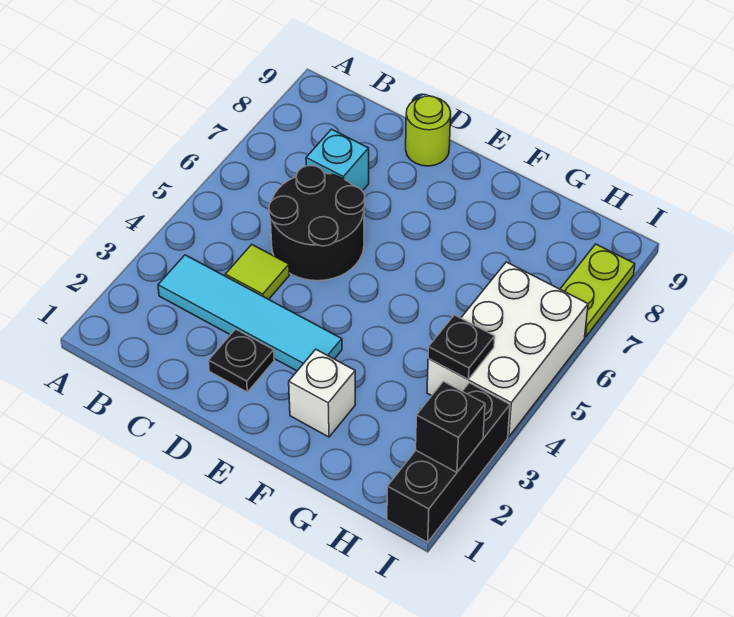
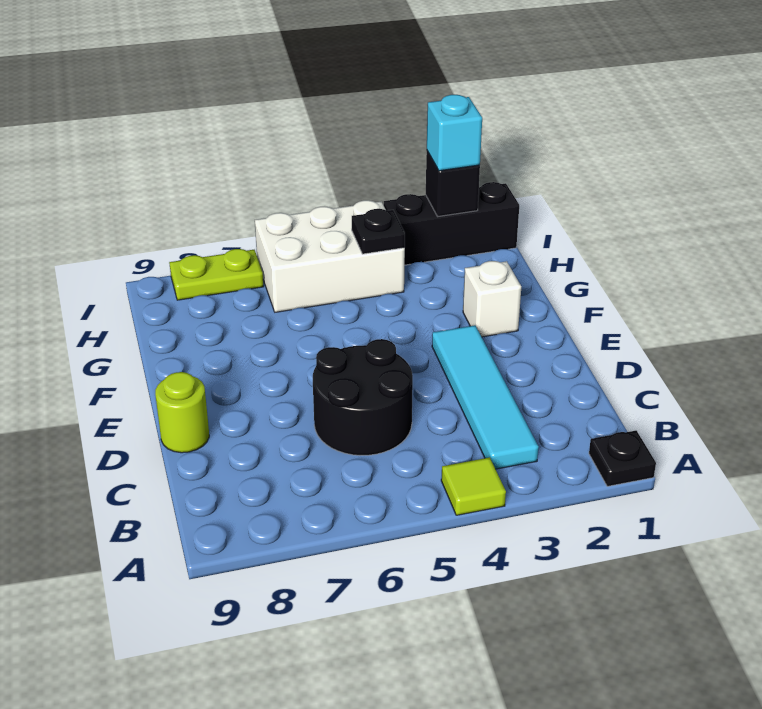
lime 1x1 tile [225,245,289,299] -> lime 1x1 tile moved to [441,457,506,515]
cyan 1x1 brick [306,129,369,191] -> cyan 1x1 brick moved to [427,95,482,171]
black 1x1 plate [208,329,274,392] -> black 1x1 plate moved to [589,431,656,486]

